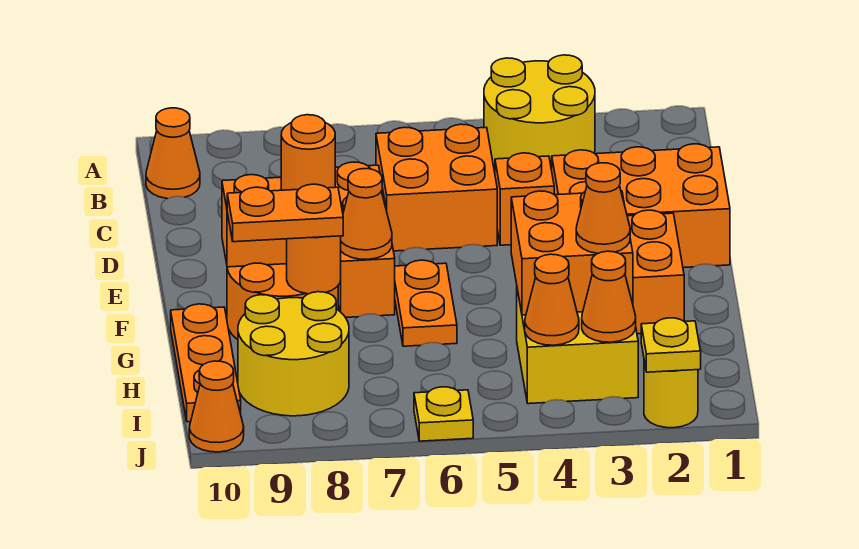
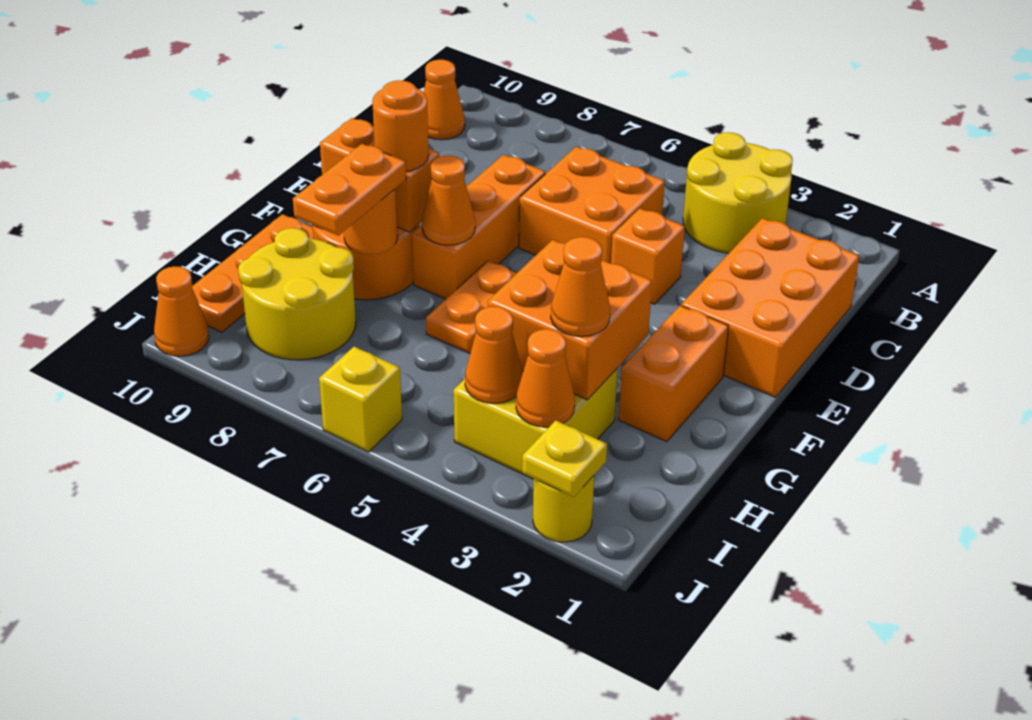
orange 2x3 brick [552,144,730,268] -> orange 2x3 brick turned to [681,218,859,397]
orange 1x2 plate [227,184,343,242] -> orange 1x2 plate turned to [293,144,406,236]
yellow 1x1 plate [414,387,473,441] -> yellow 1x1 brick [319,347,402,452]

